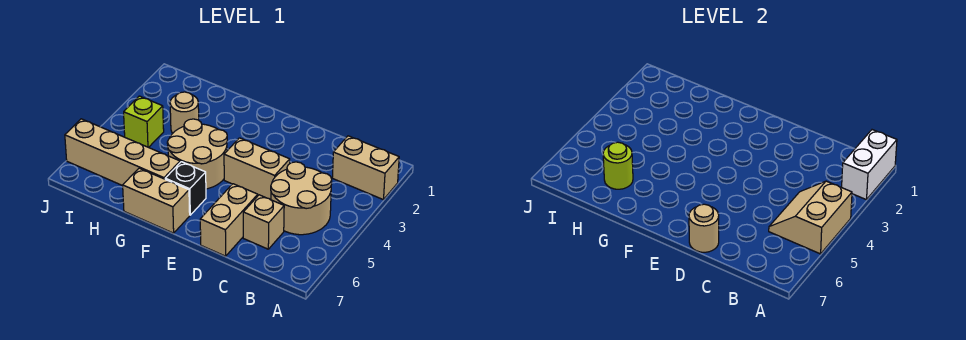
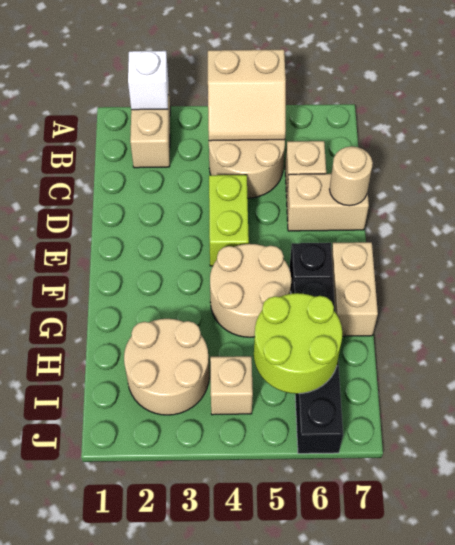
white 1x2 brick [842,130,897,200] -> white 1x1 brick [128,51,168,110]
tan 1x2 brick [224,138,290,200] -> lime 1x2 brick [209,175,249,266]
tan 1x4 brick [65,119,180,186] -> black 1x4 brick [292,279,343,454]
tan 1x1 round brick [170,92,199,133] -> tan 2x2 round brick [124,319,209,415]
lime 1x1 round brick [603,142,633,189] -> lime 2x2 round brick [254,293,342,394]
lime 1x1 brick [124,96,164,148] -> tan 1x1 brick [210,356,253,415]

